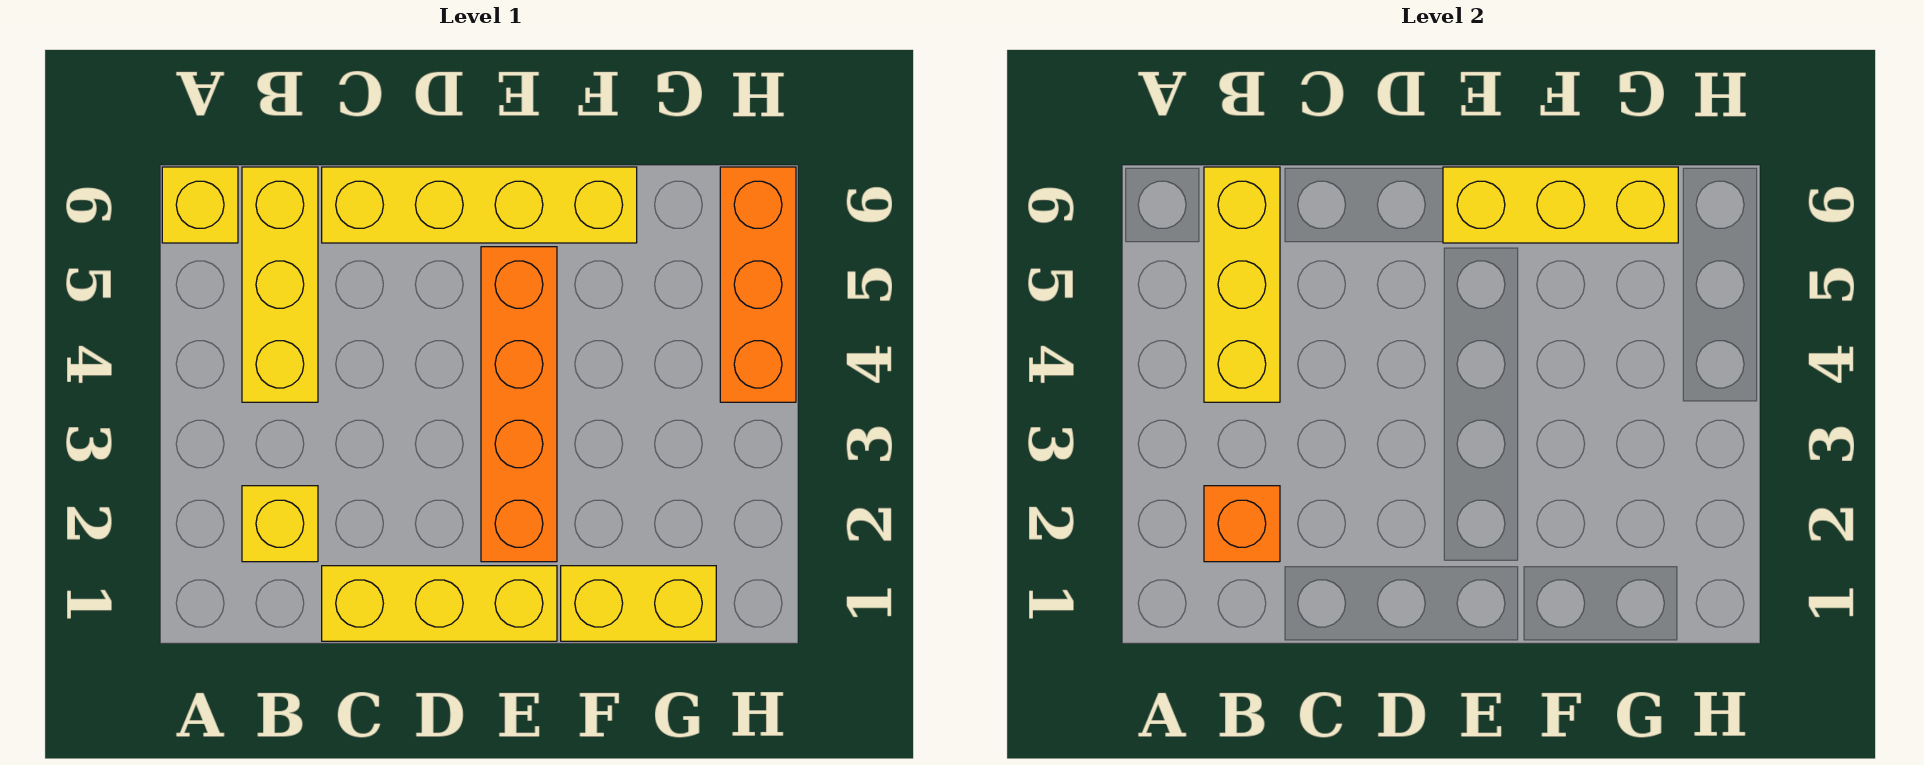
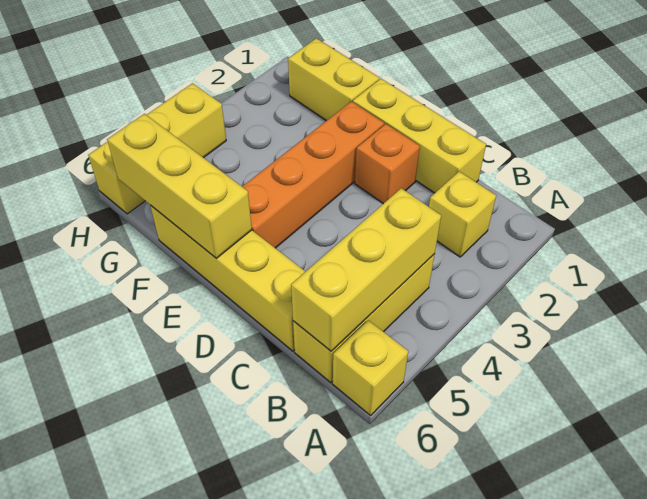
orange 1x1 brick [1204,486,1280,562] -> orange 1x1 brick moved to [355,124,420,204]
orange 1x3 brick [720,167,796,402] -> yellow 1x3 brick [88,83,226,214]

